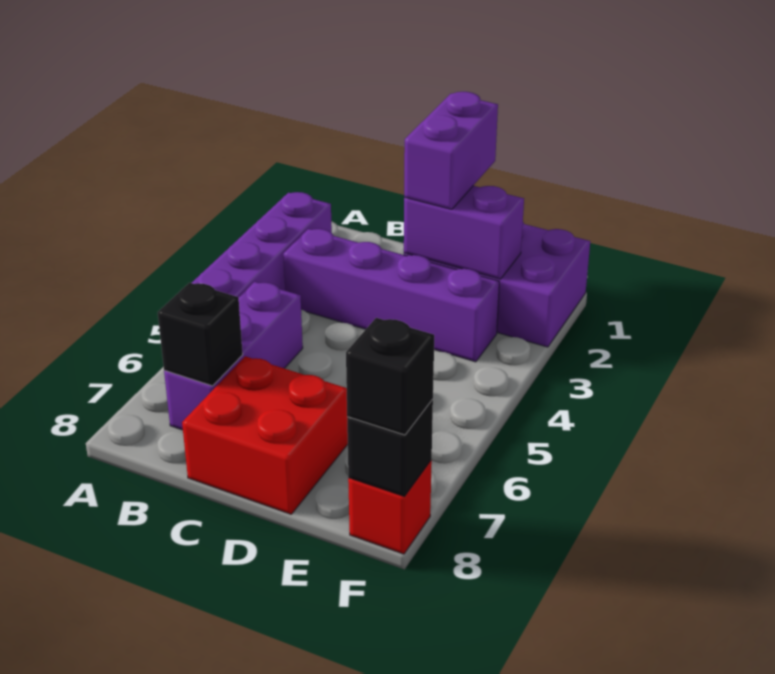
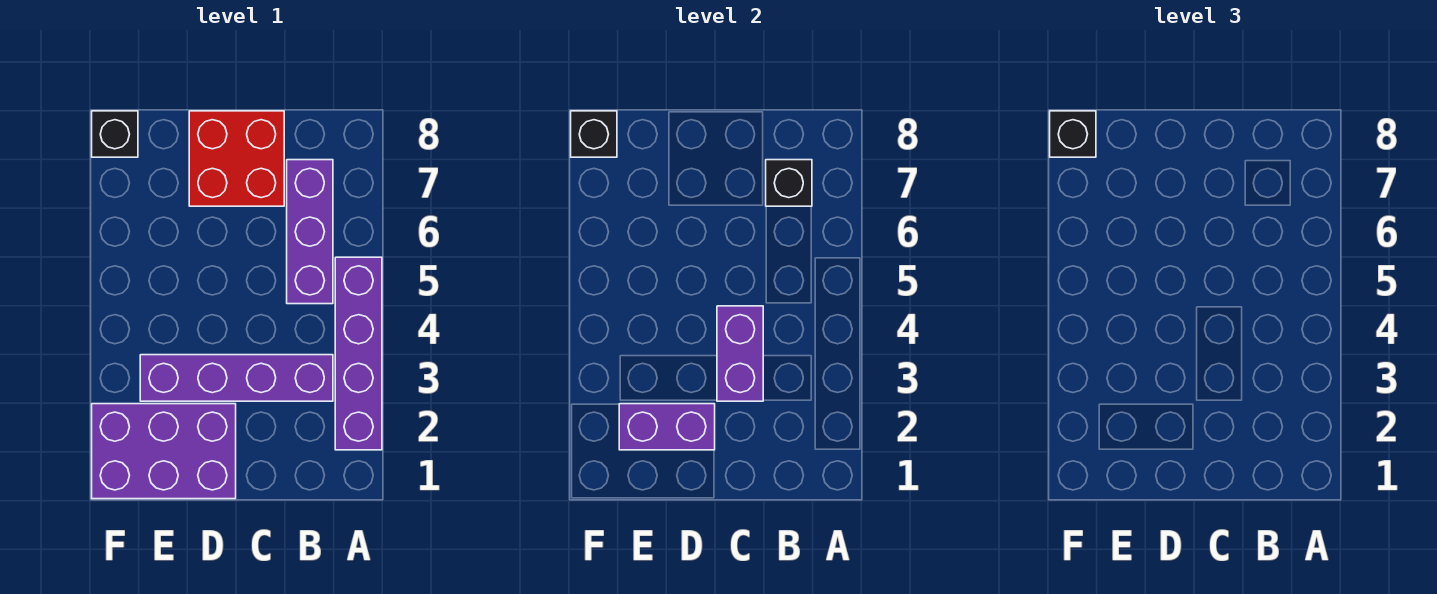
purple 1x2 brick [404,92,498,209] -> purple 1x2 brick moved to [717,306,763,401]
red 1x1 brick [348,460,432,554] -> black 1x1 brick [92,111,138,157]

